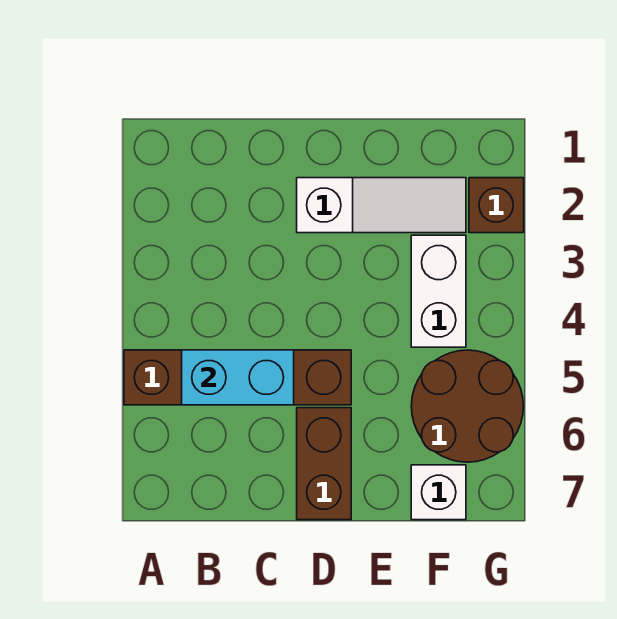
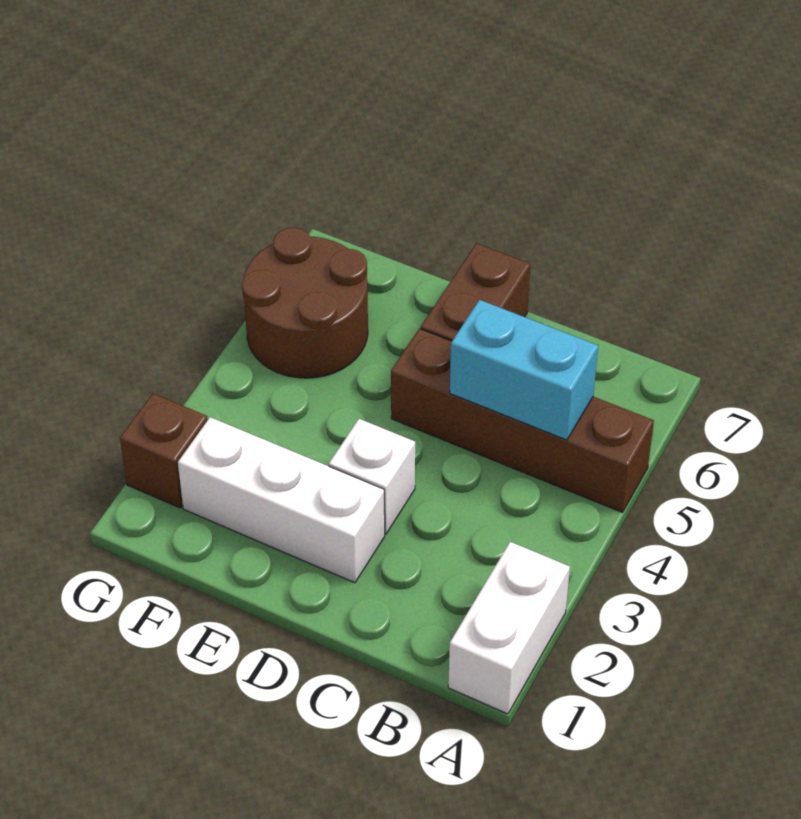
white 1x3 slope [297,178,466,233] -> white 1x3 brick [178,417,385,583]
white 1x2 brick [411,235,466,347] -> white 1x2 brick moved to [448,542,570,714]
white 1x1 brick [411,465,466,520] -> white 1x1 brick moved to [329,419,415,534]

